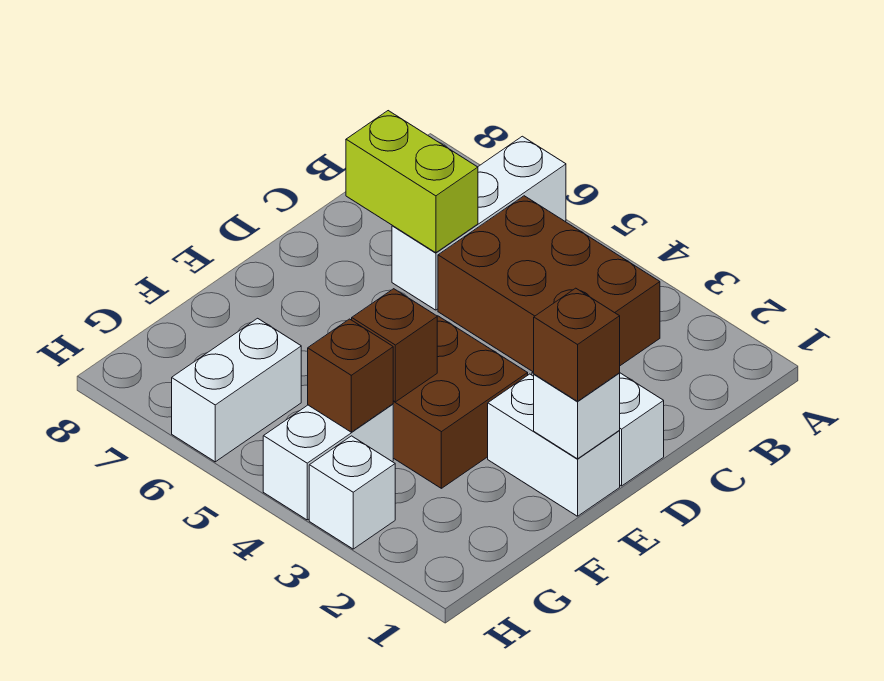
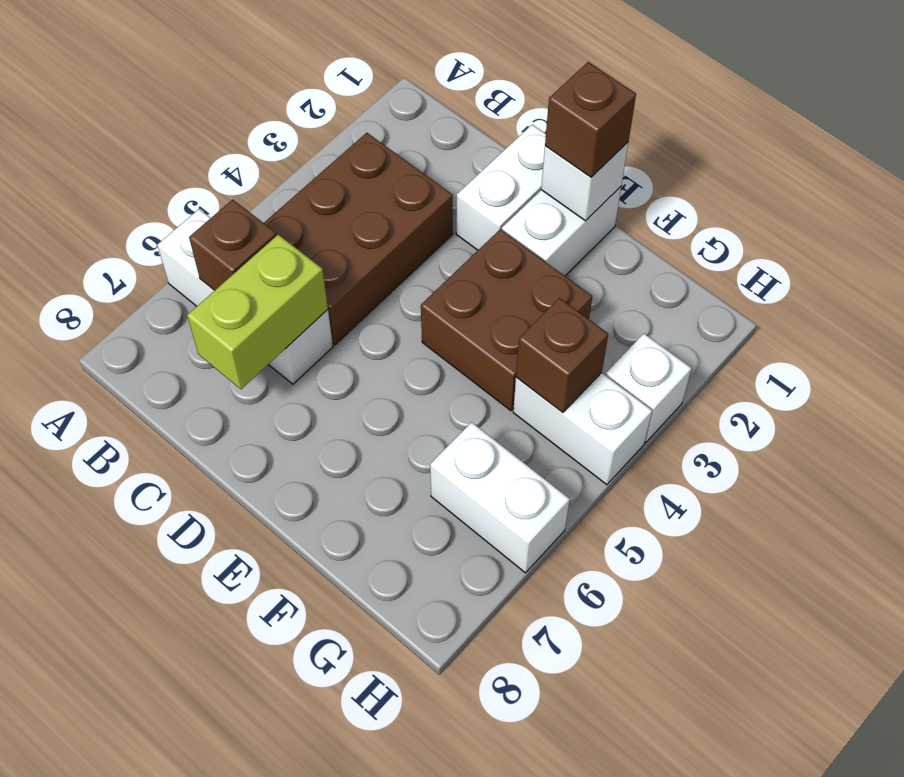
brown 1x1 brick [352,289,437,402] -> brown 1x1 brick moved to [189,199,277,290]

